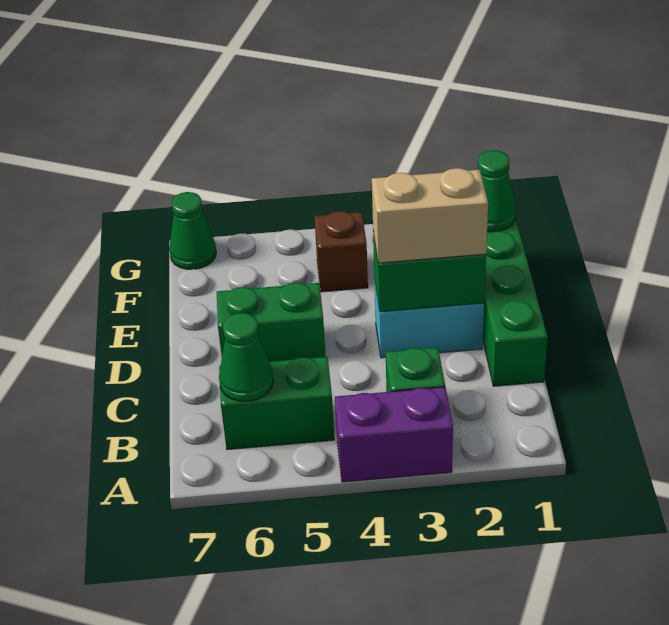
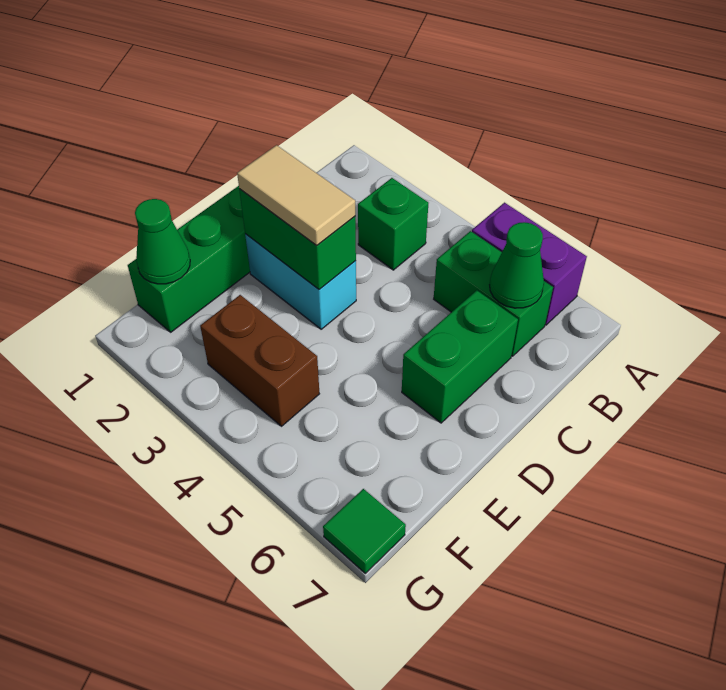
purple 1x2 brick [335,387,453,482] -> purple 1x2 brick moved to [472,203,587,325]
tan 1x2 brick [372,168,488,263] -> tan 1x2 tile [237,145,355,246]
green 1x2 brick [217,283,326,362] -> green 1x2 brick turned to [402,290,518,423]
brown 1x1 brick [314,211,368,292] -> brown 1x2 brick [200,295,319,426]
green 1x1 cone [169,192,216,269] -> green 1x1 tile [323,489,406,573]

